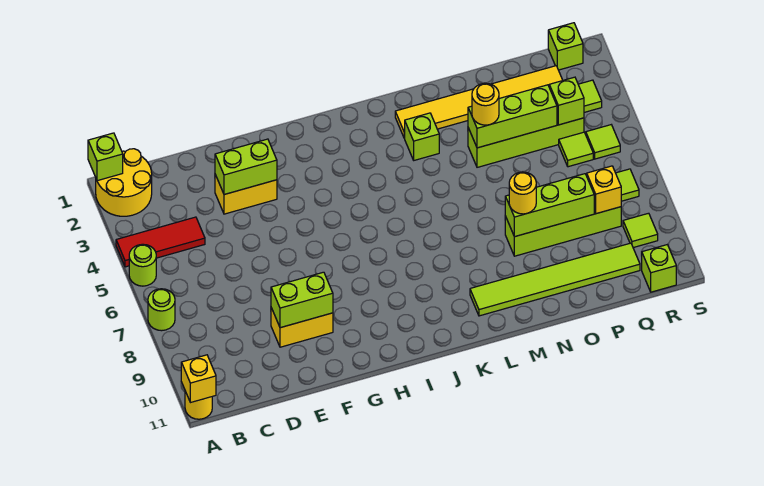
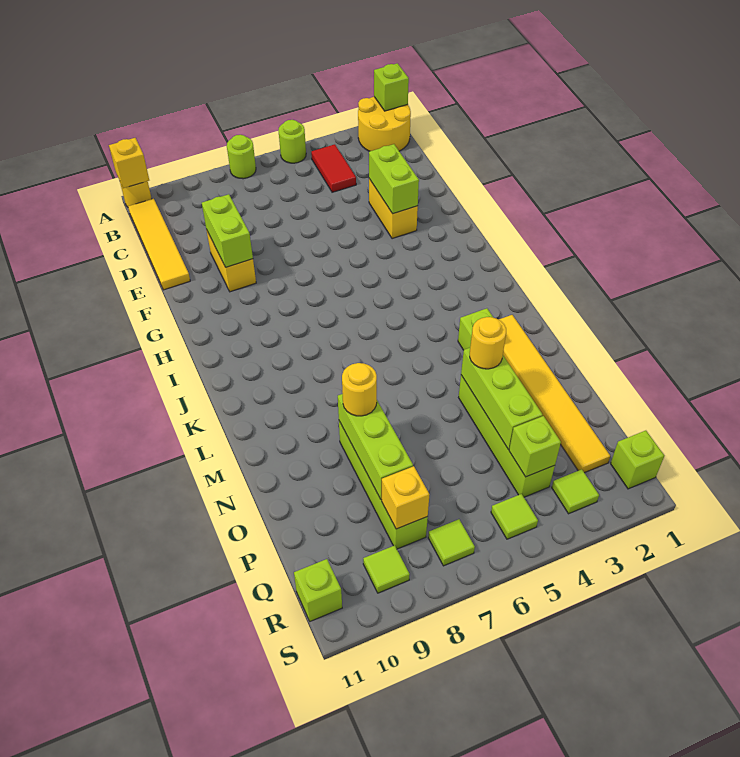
red 1x3 tile [116,217,205,267] -> red 1x2 tile [311,144,356,192]
none -> yellow 1x4 tile [128,199,190,290]
lime 1x6 tile [470,243,640,316] -> none
lime 1x1 tile [559,132,593,167] -> none

